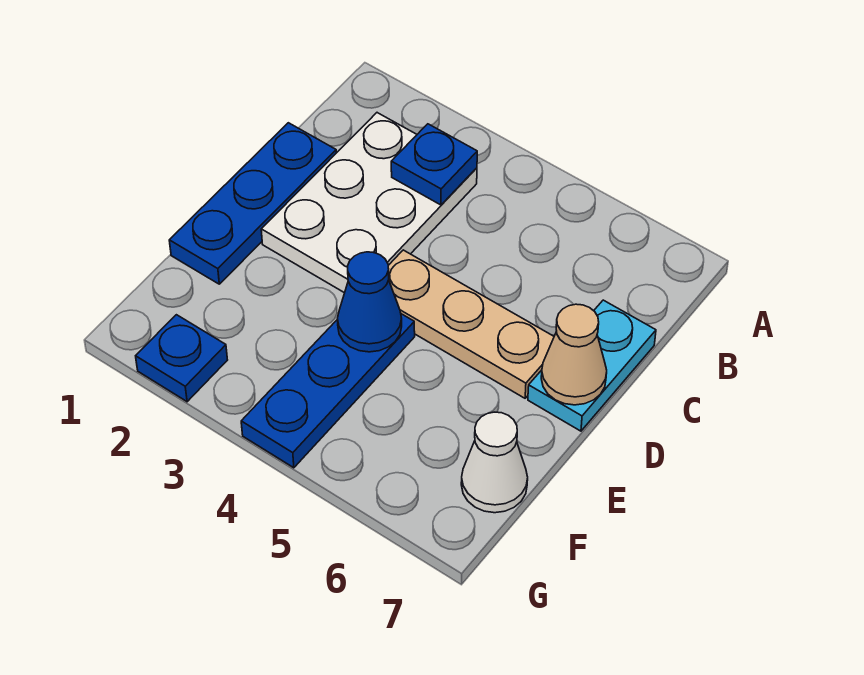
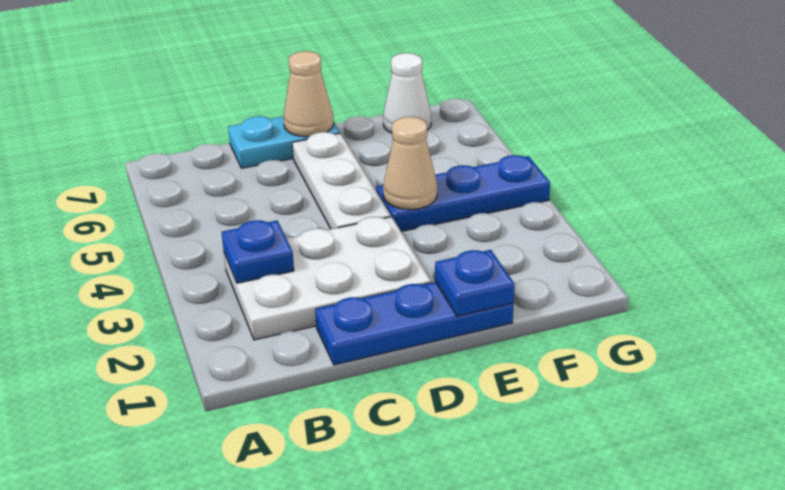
tan 1x3 plate [388,250,554,398] -> white 1x3 plate [292,132,391,229]
blue 1x1 cone [338,252,402,352] -> tan 1x1 cone [383,117,437,210]
blue 1x1 plate [136,315,227,402] -> blue 1x1 plate moved to [435,250,514,316]

